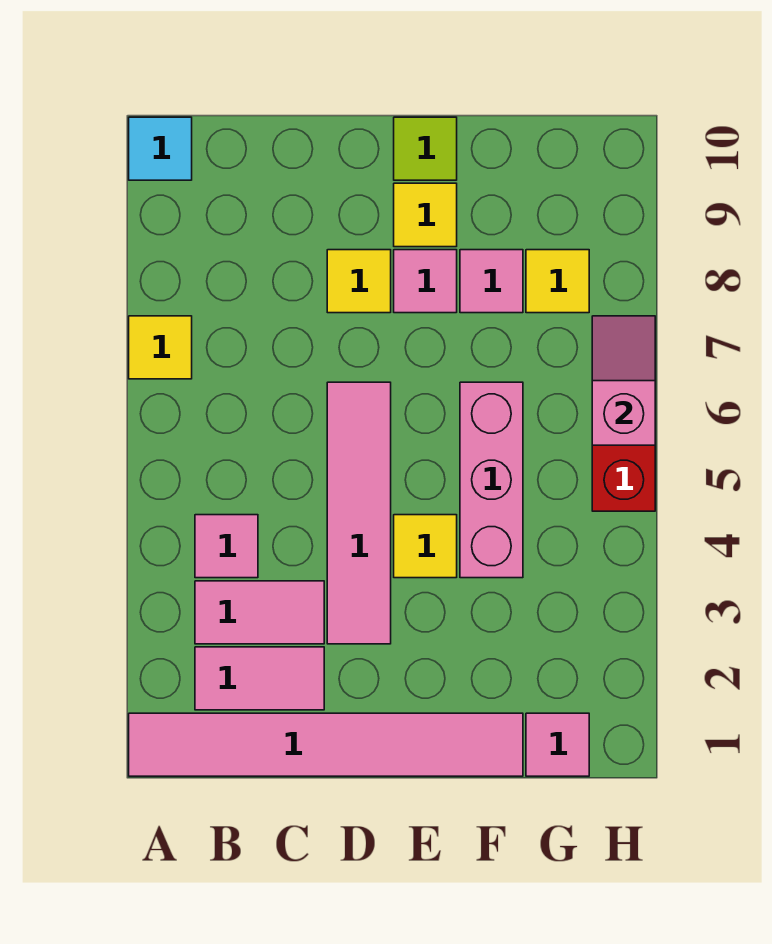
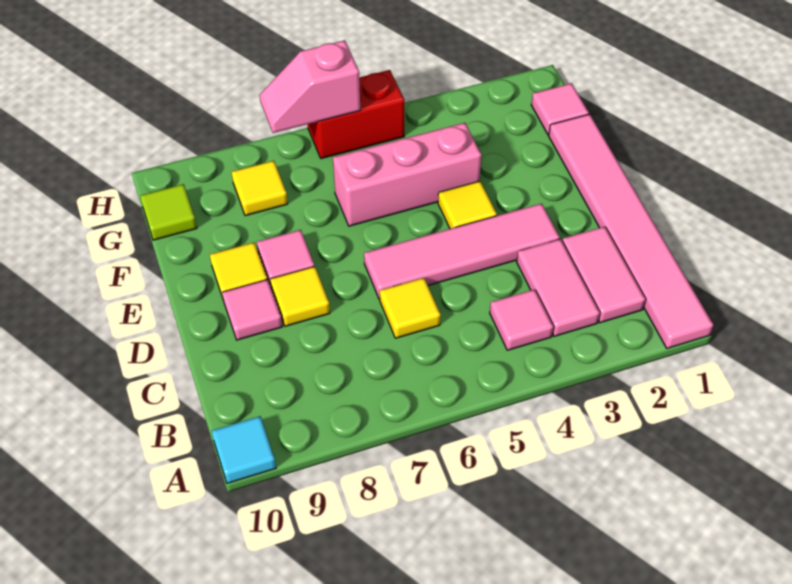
yellow 1x1 tile [129,316,192,379] -> yellow 1x1 tile moved to [380,278,441,338]
lime 1x1 tile [394,117,457,180] -> lime 1x1 tile moved to [140,184,197,240]
pink 1x1 tile [460,250,523,313] -> pink 1x1 tile moved to [222,280,282,340]

